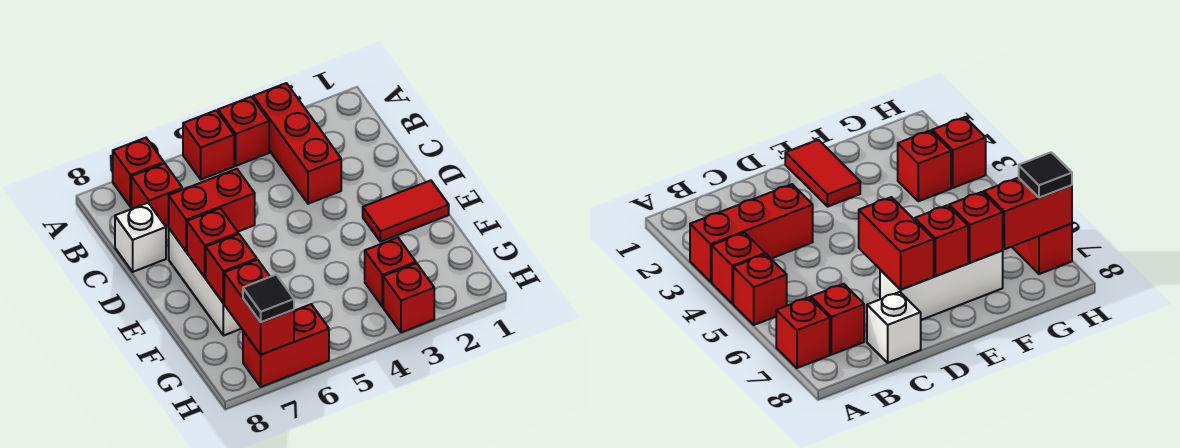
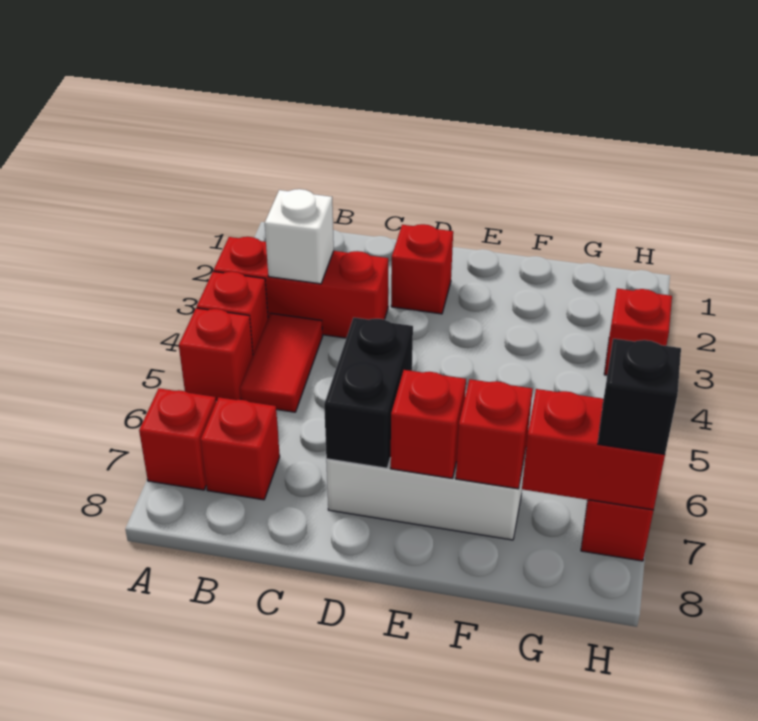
white 1x1 brick [115,203,166,272] -> white 1x1 brick moved to [265,189,334,284]
red 1x2 brick [169,169,255,252] -> black 1x2 brick [324,318,413,468]
red 1x2 tile [363,180,449,242] -> red 1x2 tile moved to [240,313,323,412]
red 1x1 brick [365,238,416,307] -> red 1x1 brick moved to [391,224,453,314]
black 1x1 tile [243,275,294,322] -> black 1x1 brick [598,339,681,454]

